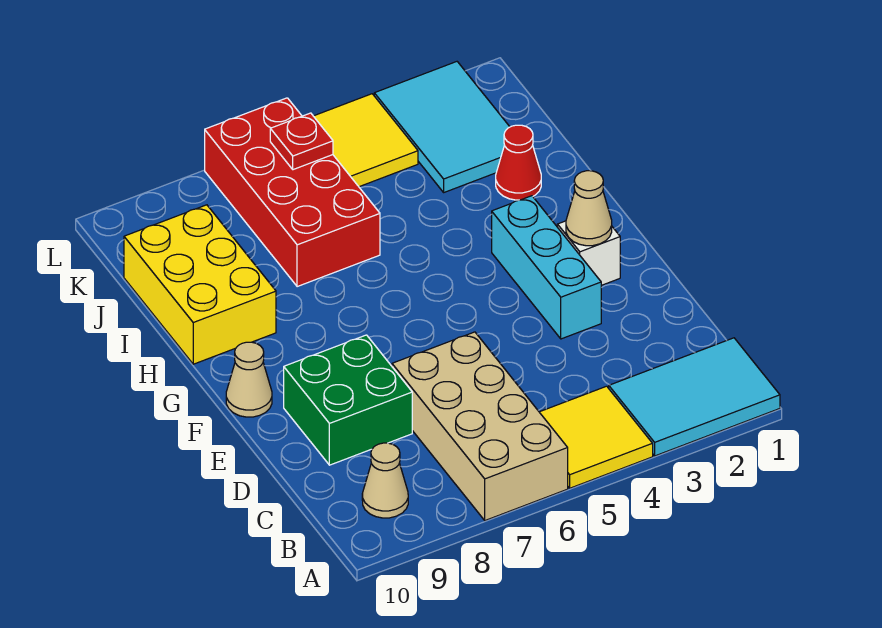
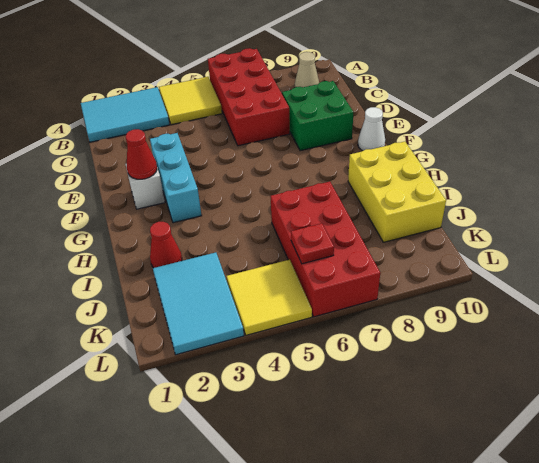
tan 2x4 brick [392,332,568,521] -> red 2x4 brick [208,48,290,146]
tan 1x1 cone [566,171,612,246] -> red 1x1 cone [126,129,157,179]
tan 1x1 cone [226,342,272,417] -> white 1x1 cone [358,107,385,151]

